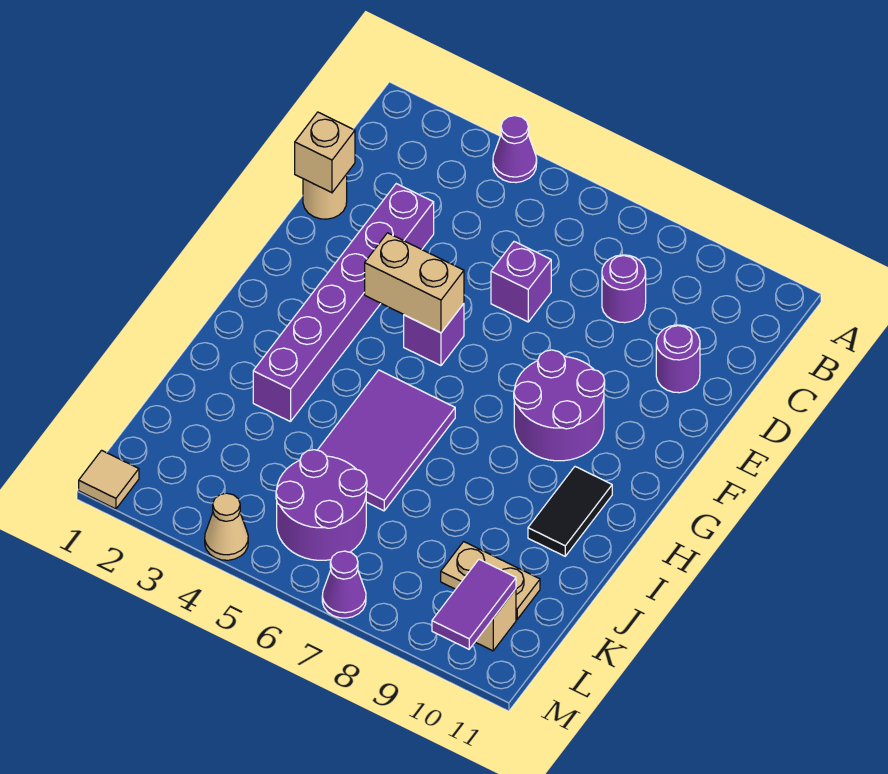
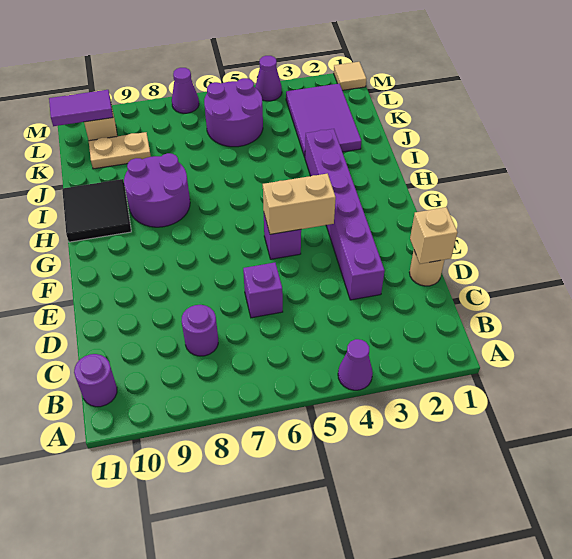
purple 1x1 round brick [656,325,700,393] -> purple 1x1 round brick moved to [74,354,117,407]
purple 2x2 round brick [514,350,605,461] -> purple 2x2 round brick moved to [124,153,190,227]
purple 2x3 tile [318,370,455,511] -> purple 2x3 tile moved to [286,84,361,157]
black 1x2 tile [528,467,612,556] -> black 2x2 tile [62,179,131,242]
purple 1x2 tile [432,560,516,649] -> purple 1x2 tile turned to [49,90,113,126]
tan 1x1 cone [205,493,248,560] -> purple 1x1 cone [255,56,282,101]

